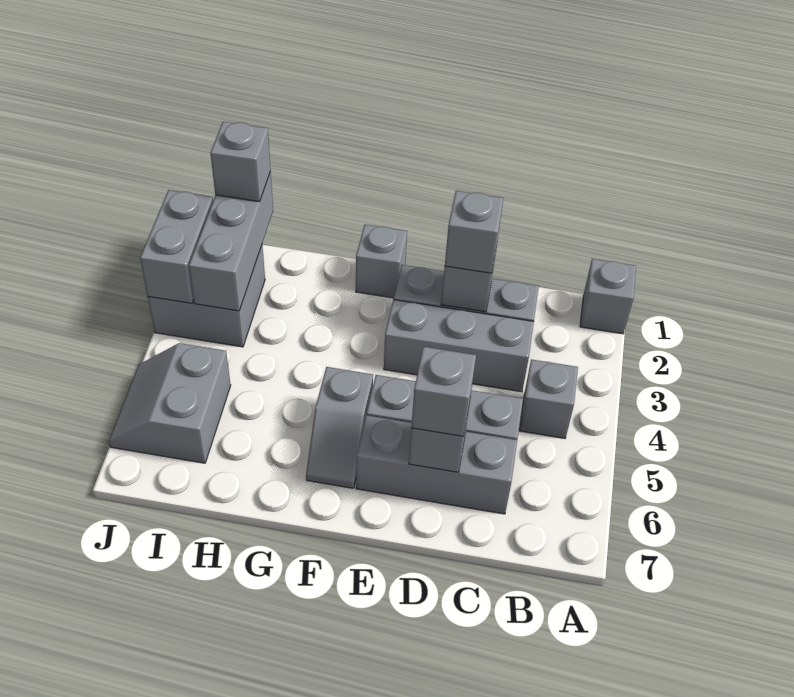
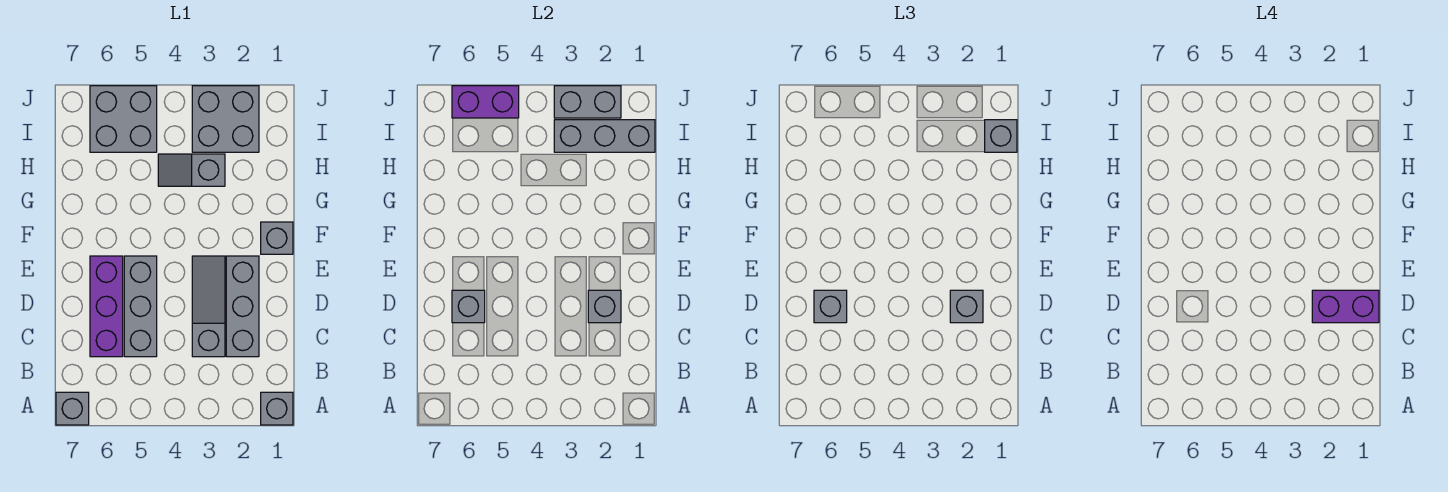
grey 1x1 brick [519,359,578,438] -> grey 1x1 brick moved to [56,392,89,425]
grey 1x3 brick [384,300,534,392] -> grey 1x3 slope [192,256,225,357]
grey 1x3 brick [356,415,517,514] -> purple 1x3 brick [90,256,123,357]
none -> purple 1x2 brick [1312,290,1379,323]
grey 1x2 slope [306,367,373,488] -> grey 1x2 slope moved to [158,154,225,186]
grey 2x2 slope [109,343,231,463] -> grey 2x2 brick [90,86,157,152]
none -> purple 1x2 brick [452,86,519,118]

